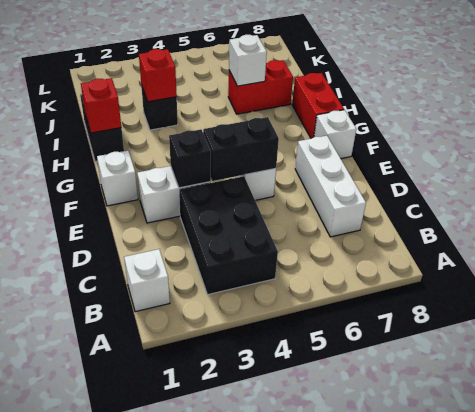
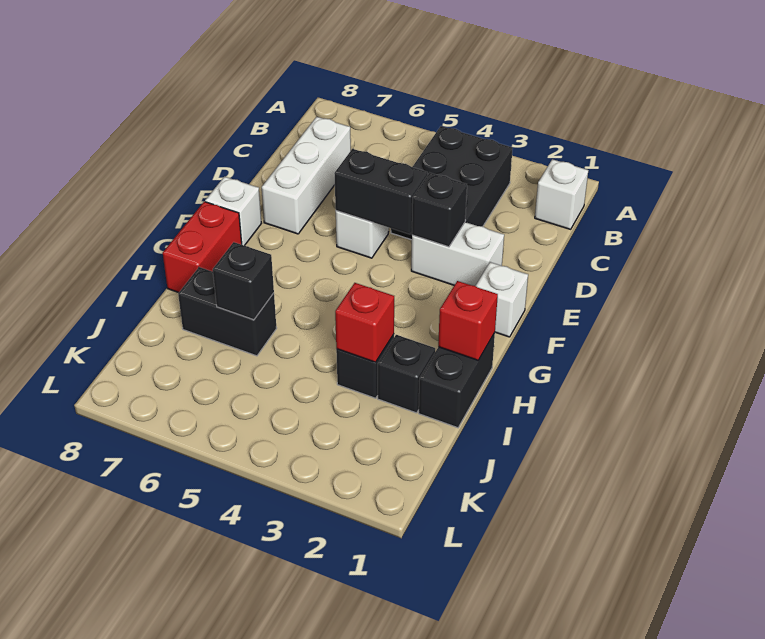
none -> black 1x1 brick [378,335,435,413]
red 1x2 brick [228,60,293,114] -> black 1x2 brick [178,267,277,356]
white 1x1 brick [229,35,267,86] -> black 1x1 brick [213,242,274,320]

